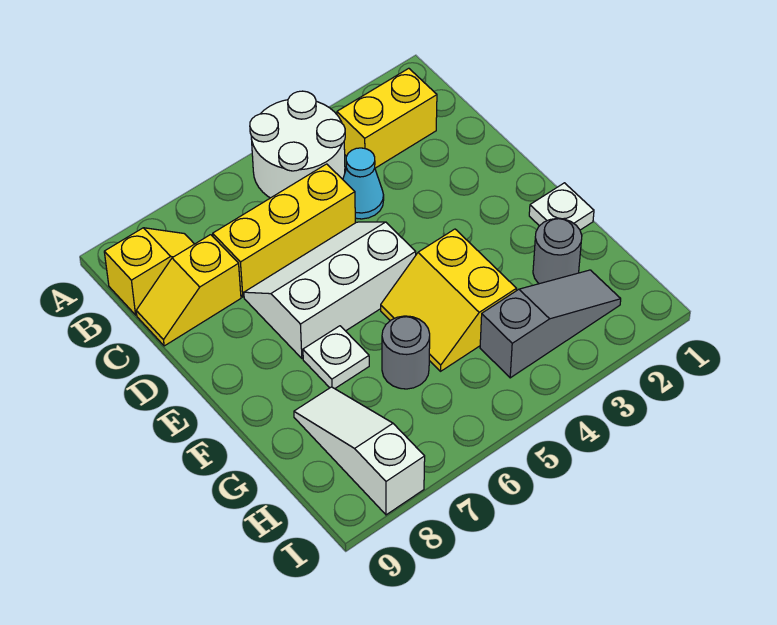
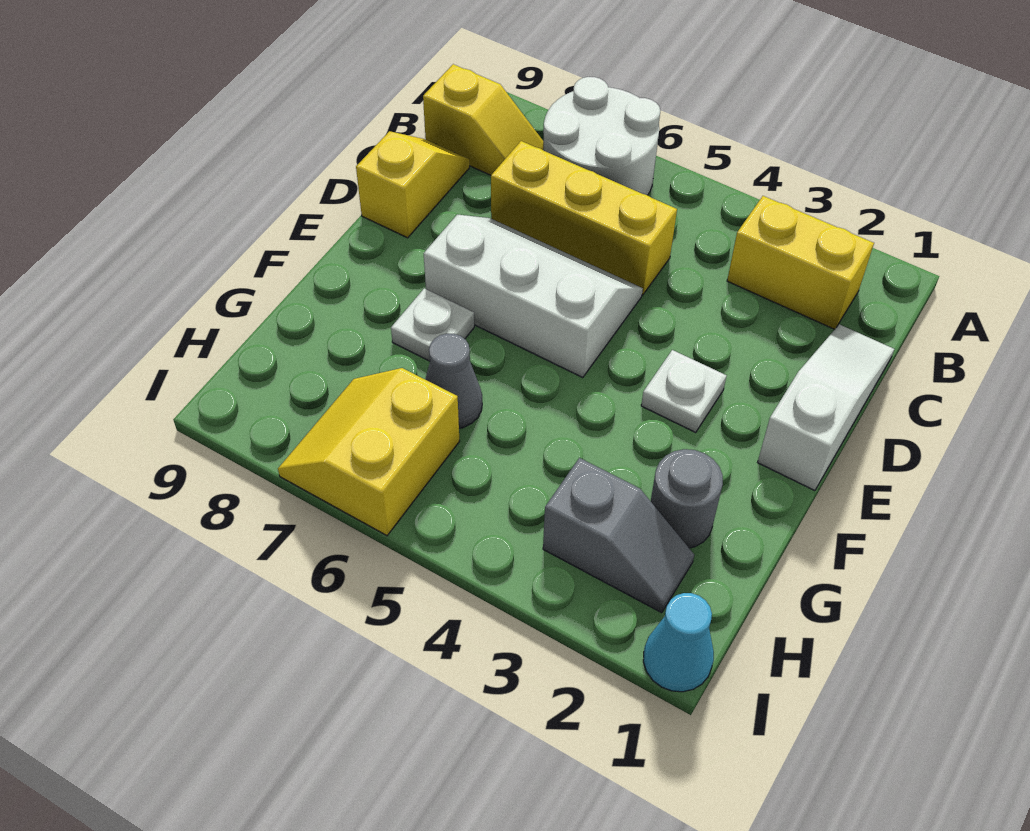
white 2x2 round brick [250,91,345,198] -> white 2x2 round brick moved to [543,77,660,195]
cyan 1x1 cone [343,148,384,219] -> cyan 1x1 cone moved to [643,593,714,692]
yellow 1x2 slope [136,235,241,346] -> yellow 1x2 slope turned to [356,131,469,238]
white 1x1 plate [529,183,594,230] -> white 1x1 plate moved to [641,350,727,433]
yellow 2x2 slope [381,229,516,371] -> yellow 2x2 slope moved to [278,368,460,536]
grey 1x1 round brick [382,316,430,389] -> grey 1x1 cone [425,334,482,428]
white 1x3 slope [294,387,425,515] -> white 1x3 slope moved to [758,324,894,491]
grey 1x3 slope [480,270,621,378] -> grey 1x2 slope [543,458,694,613]

